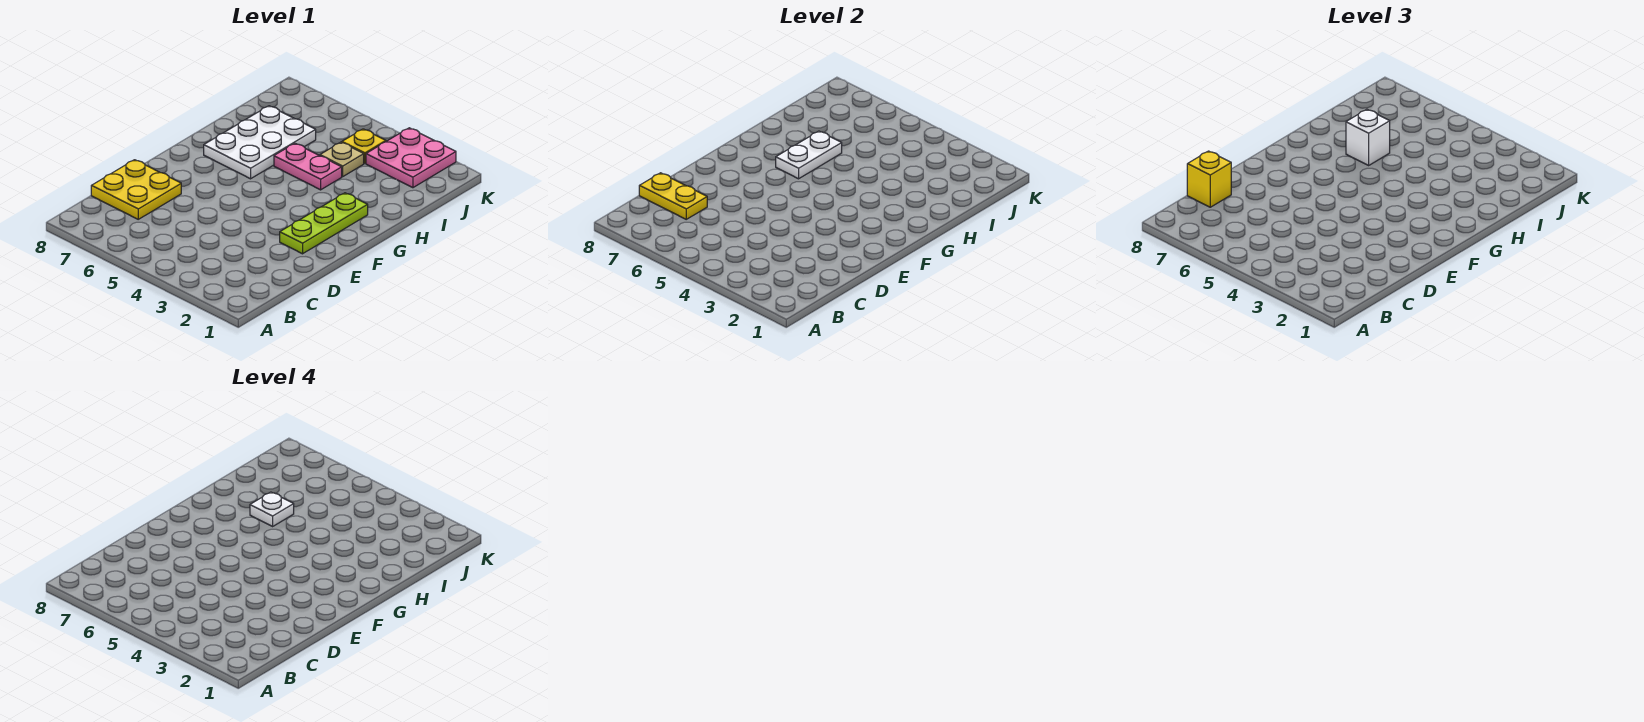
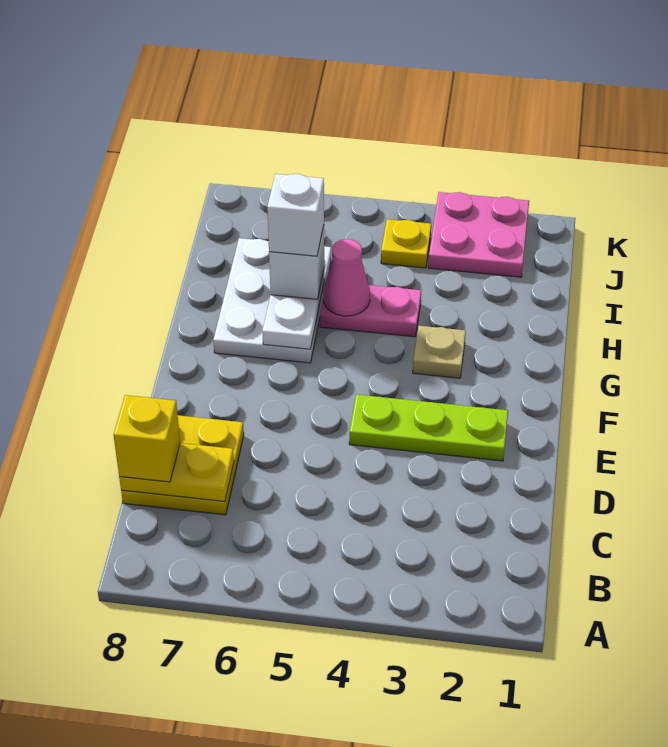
lime 1x3 plate [280,193,368,254] -> lime 1x3 plate turned to [349,394,508,461]
none -> pink 1x1 cone [323,239,370,316]
white 1x1 plate [250,492,294,526] -> white 1x1 brick [267,174,324,256]
tan 1x1 plate [320,142,364,176] -> tan 1x1 plate moved to [413,326,466,378]

